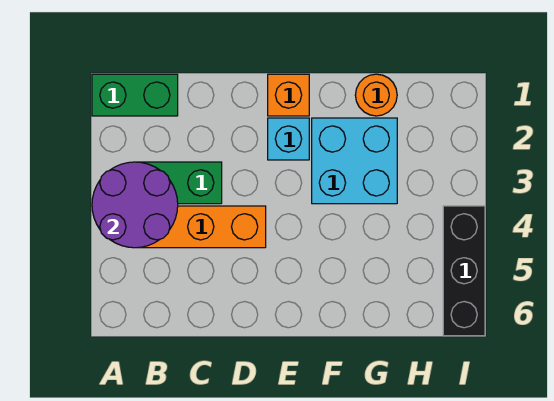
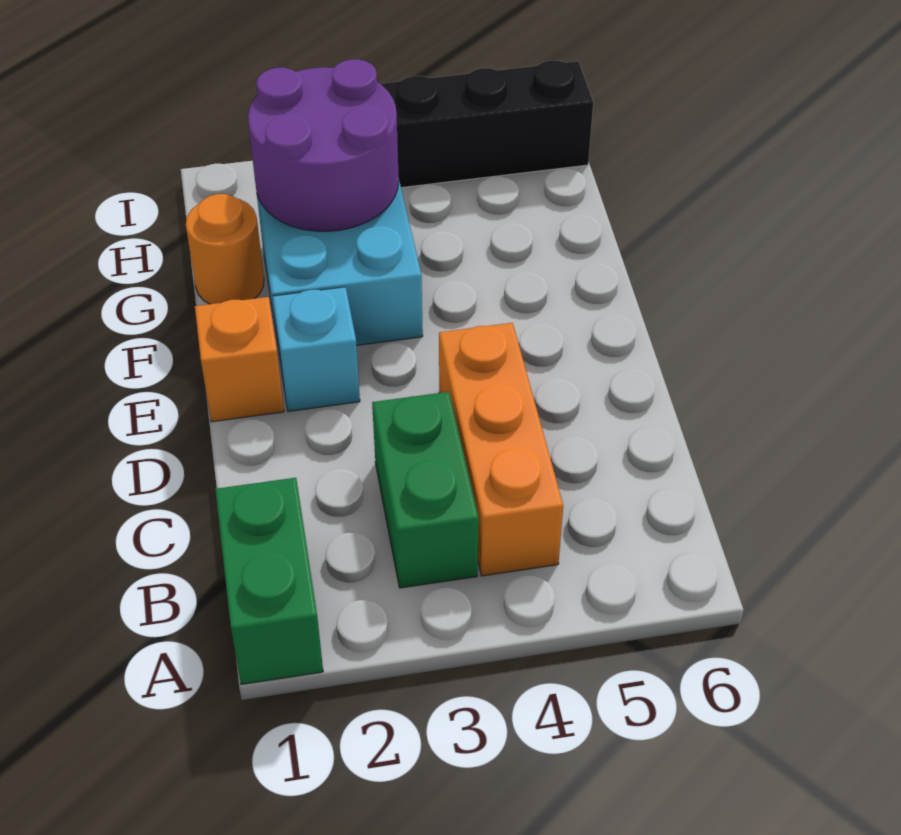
purple 2x2 round brick [92,162,178,248] -> purple 2x2 round brick moved to [248,59,399,232]

